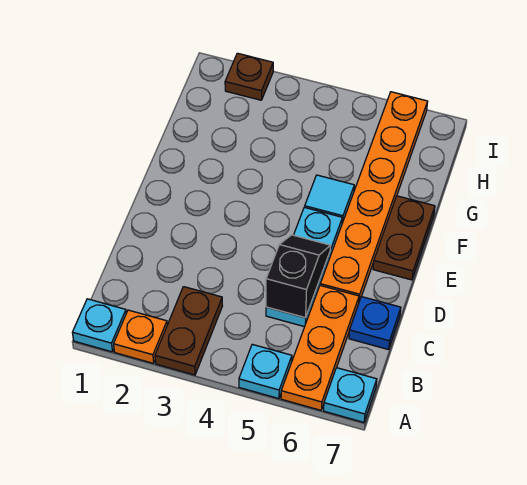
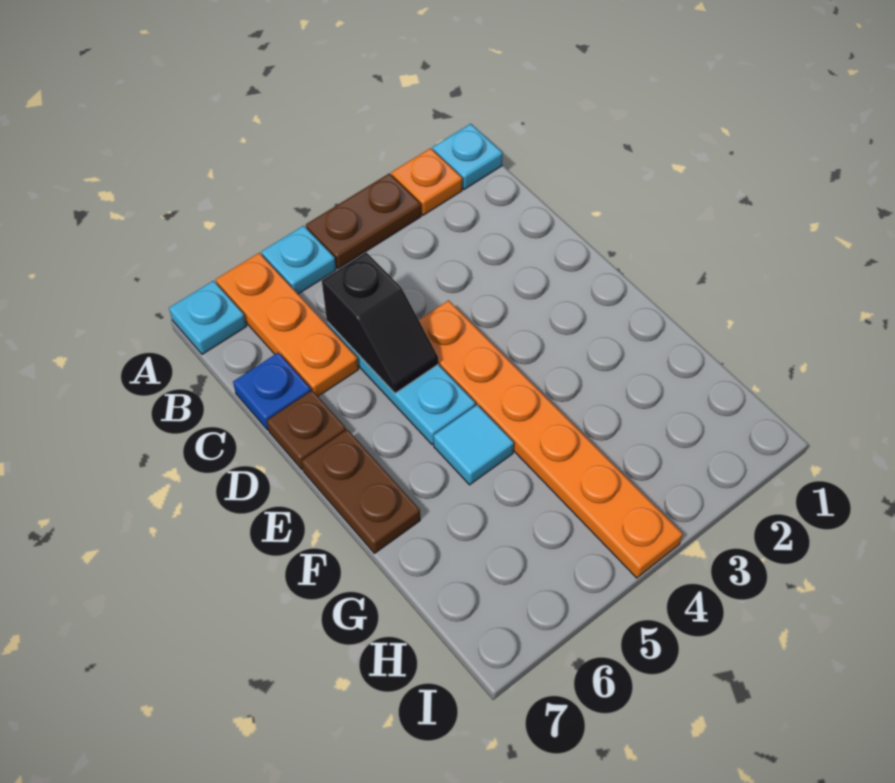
brown 1x2 plate [155,287,222,375] -> brown 1x2 plate turned to [306,173,421,269]
orange 1x6 plate [320,92,428,301] -> orange 1x6 plate moved to [419,300,683,578]
brown 1x1 plate [225,53,273,100] -> brown 1x1 plate moved to [267,390,346,470]

